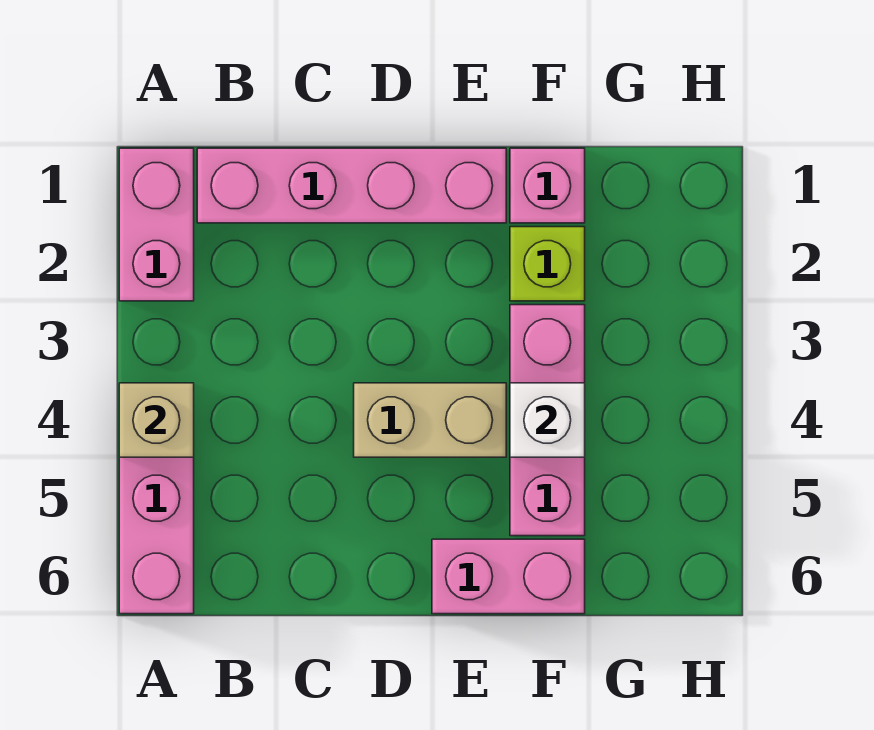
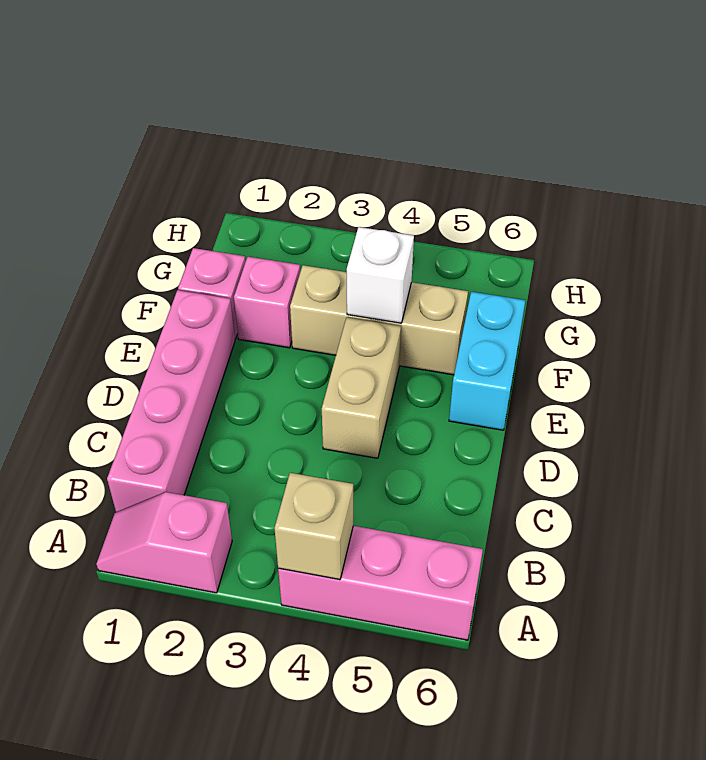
pink 1x2 brick [119,148,194,301] -> pink 1x2 slope [96,492,232,593]
pink 1x2 brick [432,539,585,614] -> cyan 1x2 brick [449,292,526,430]
lime 1x1 brick [510,227,585,301] -> pink 1x1 brick [234,257,300,348]
pink 1x3 brick [510,305,585,536] -> tan 1x3 brick [290,265,468,375]

